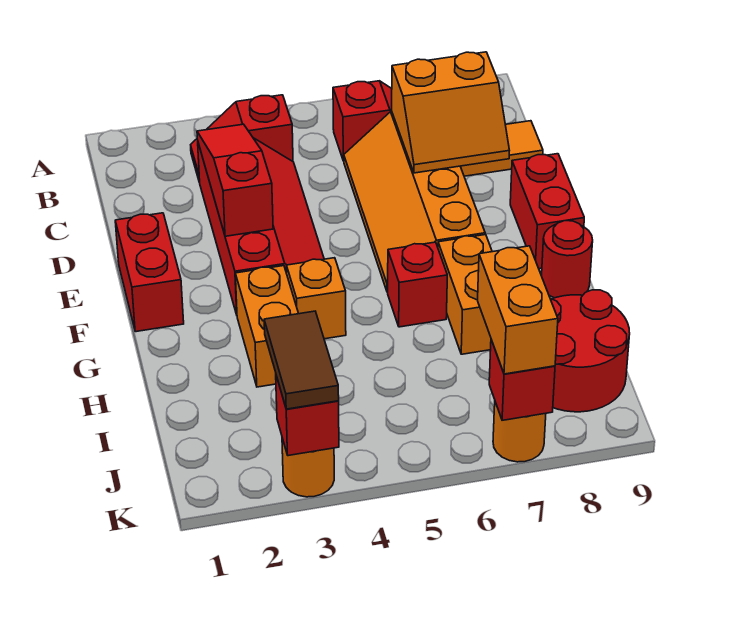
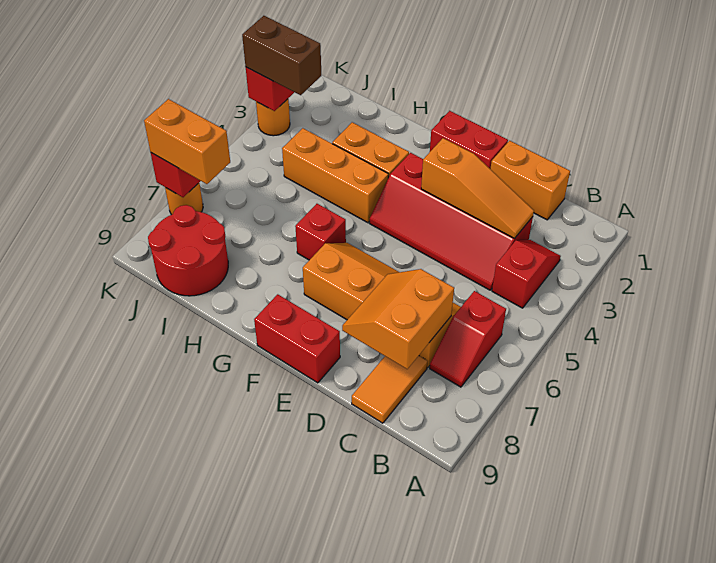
red 1x3 slope [197,124,273,236] -> orange 1x3 slope [421,138,534,239]
orange 1x1 brick [287,258,346,339] -> orange 1x3 brick [282,128,388,223]
orange 1x2 brick [438,234,492,354] -> orange 1x2 brick moved to [491,141,570,220]
red 1x1 round brick [542,221,593,298] -> none
brown 1x2 tile [264,311,339,409] -> brown 1x2 brick [242,16,321,95]

